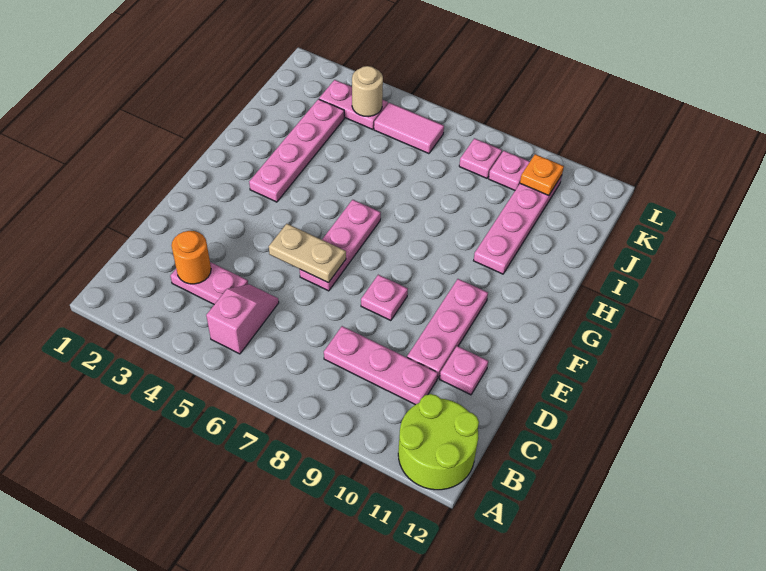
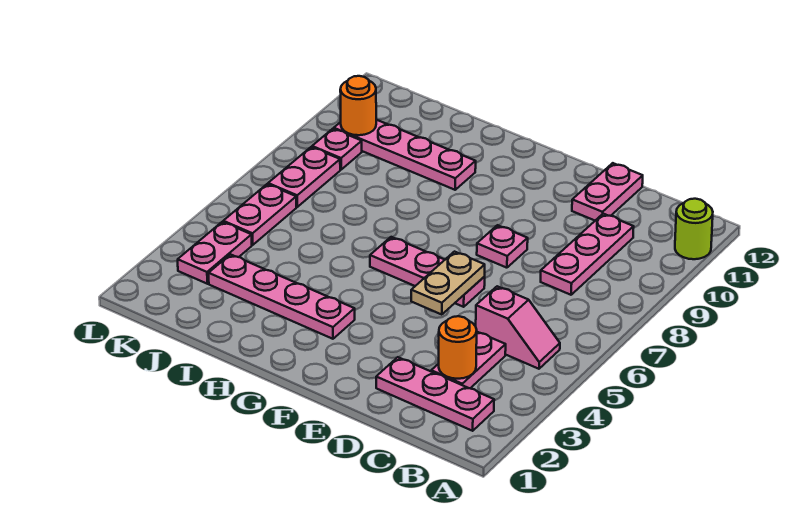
lime 2x2 round brick [398,394,479,490] -> lime 1x1 round brick [675,199,713,259]
pink 1x2 slope [206,284,279,354] -> pink 1x2 slope turned to [476,286,560,369]
pink 1x3 plate [407,279,488,379] -> pink 1x3 plate moved to [376,357,494,431]
pink 1x1 plate [440,346,488,395] -> pink 1x2 plate [572,163,643,220]
tan 1x1 round brick [352,66,383,117] -> none
pink 1x2 tile [374,103,444,154] -> pink 1x2 plate [223,184,296,245]
pink 1x1 plate [459,138,502,178] -> pink 1x2 plate [268,147,340,207]
orange 1x1 plate [520,154,564,196] -> orange 1x1 round brick [340,76,376,135]

